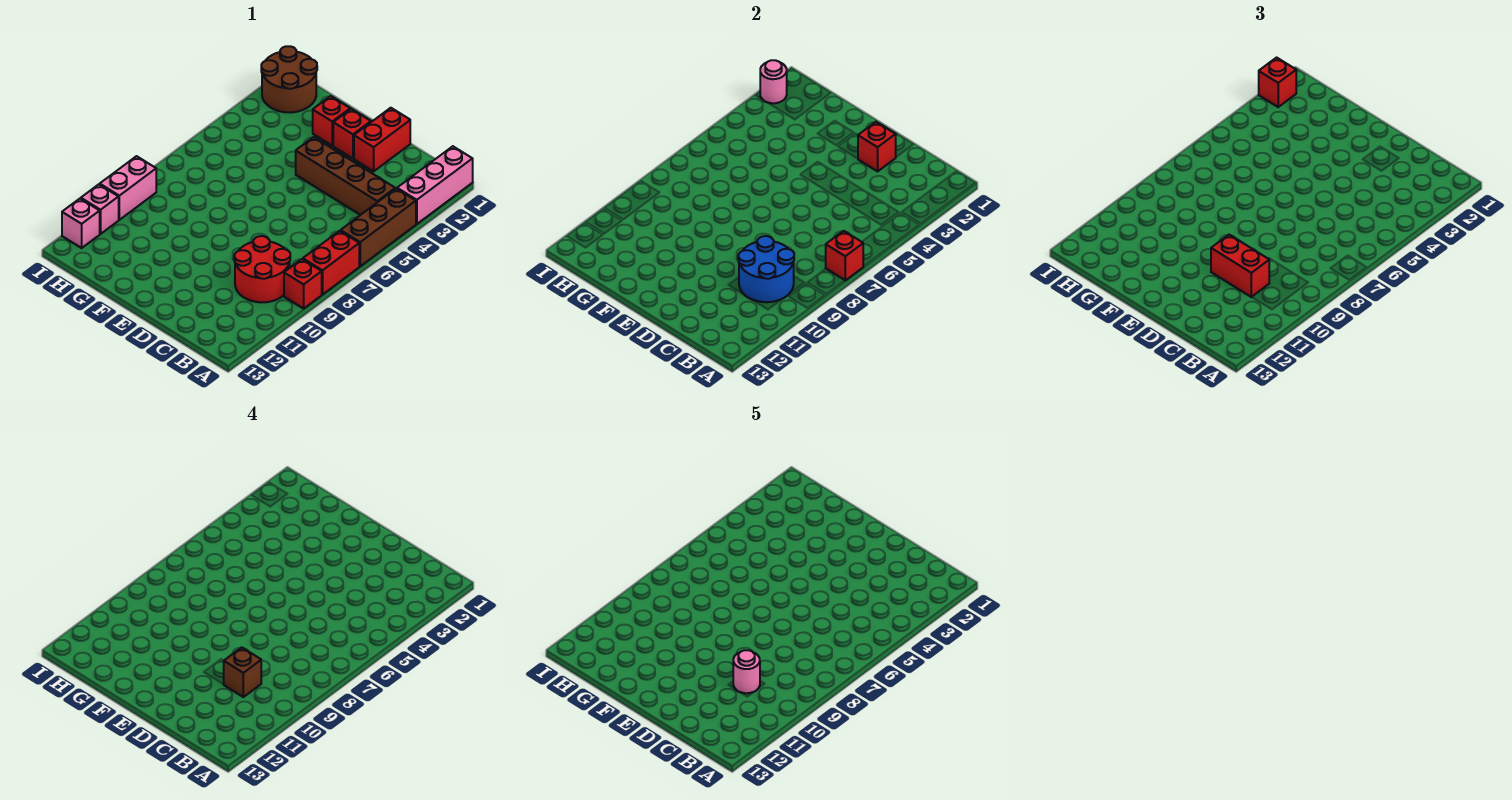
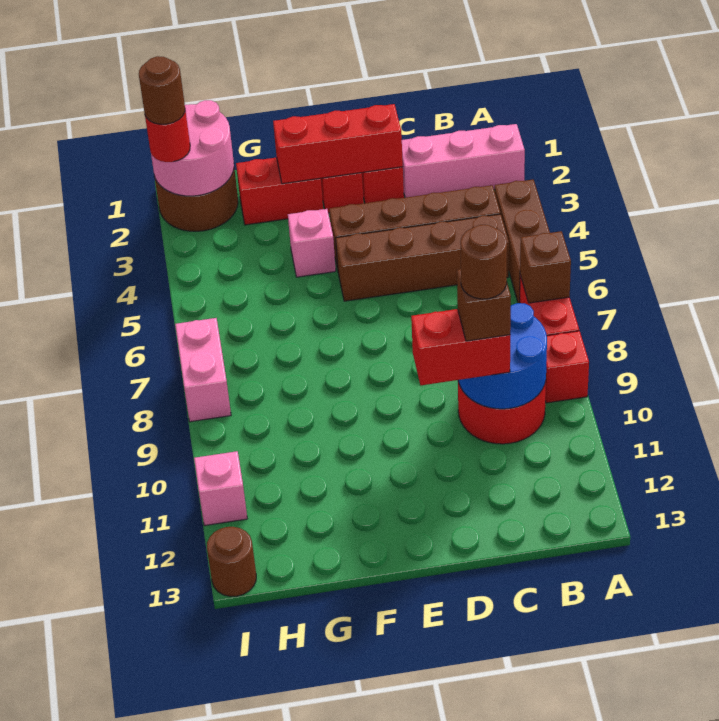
pink 1x3 brick [397,146,473,224] -> pink 1x3 brick turned to [402,124,525,198]
red 1x1 brick [826,231,863,280] -> brown 1x1 brick [520,231,571,303]
none -> brown 1x4 brick [336,214,509,301]
pink 1x1 round brick [733,650,760,693] -> brown 1x1 round brick [460,225,507,299]
red 1x1 brick [858,122,896,171] -> red 1x3 brick [273,104,403,184]
red 1x1 brick [313,96,350,146] -> red 1x2 brick [236,157,323,225]
pink 1x1 round brick [760,60,787,103] -> pink 2x2 round brick [151,100,234,196]
red 1x1 brick [1259,58,1296,107] -> red 1x1 round brick [145,110,190,162]
none -> brown 1x1 round brick [139,56,185,124]
pink 1x2 brick [100,156,156,220] -> pink 1x2 brick moved to [175,318,231,422]
pink 1x1 brick [62,199,100,248] -> pink 1x1 brick moved to [288,209,336,277]
none -> brown 1x1 round brick [207,527,256,596]

